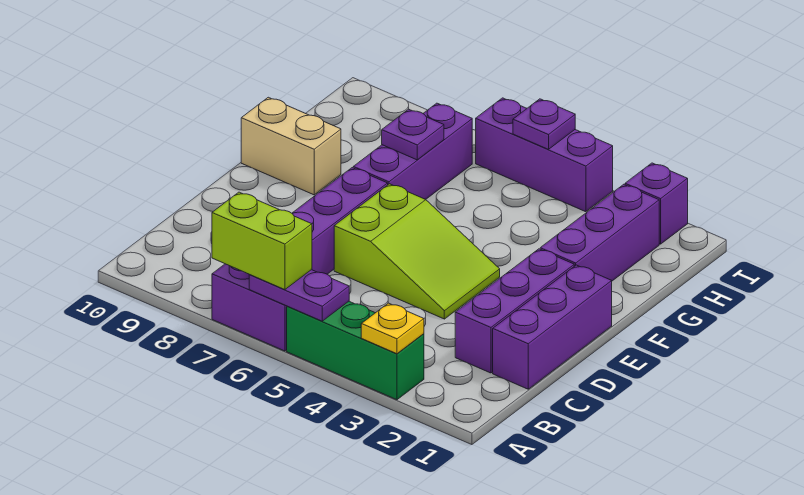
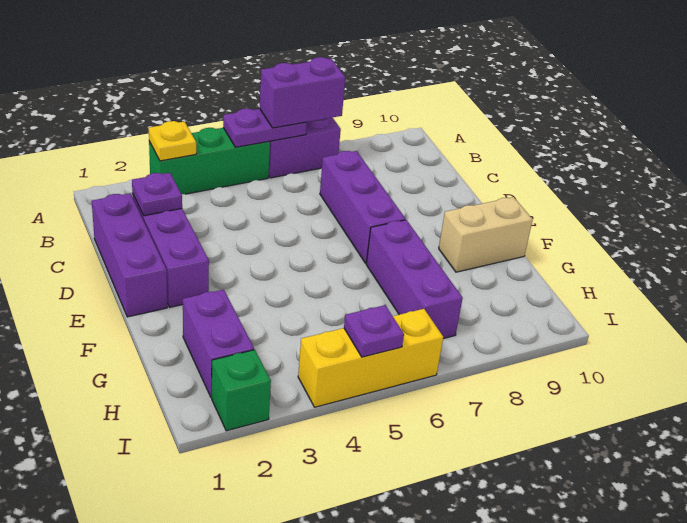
lime 1x2 brick [212,192,312,290] -> purple 1x2 brick [260,57,345,128]
lime 2x3 slope [334,184,500,319] -> none
purple 1x3 brick [540,184,659,281] -> purple 1x2 brick [183,289,254,397]
purple 1x1 plate [382,109,444,160] -> purple 1x1 plate moved to [132,173,182,216]
purple 1x1 brick [625,163,688,244] -> green 1x1 brick [212,350,271,431]
purple 1x3 brick [476,98,613,212] -> yellow 1x3 brick [298,309,443,407]

